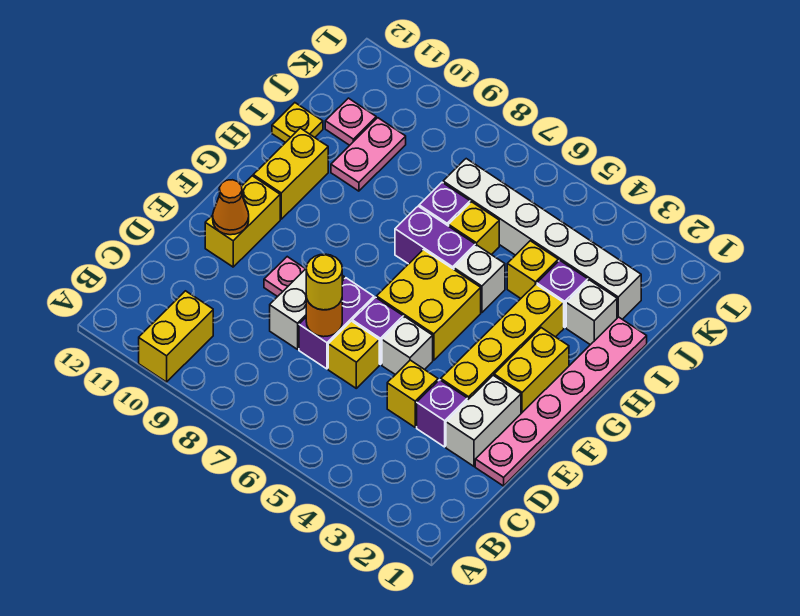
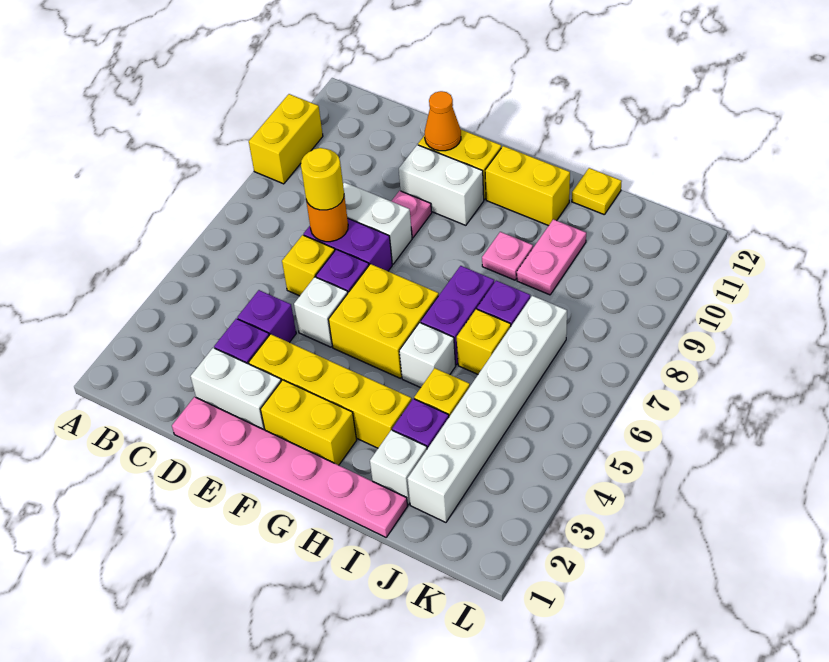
yellow 1x2 brick [139,291,213,382] -> yellow 1x2 brick turned to [249,94,323,184]
yellow 1x1 brick [387,360,438,427] -> purple 1x1 brick [237,290,296,342]
none -> white 1x2 brick [399,145,484,225]
pink 1x2 plate [331,118,406,191] -> pink 1x2 plate turned to [517,219,586,295]
pink 1x1 plate [325,98,376,145] -> pink 1x1 plate moved to [482,232,533,280]

